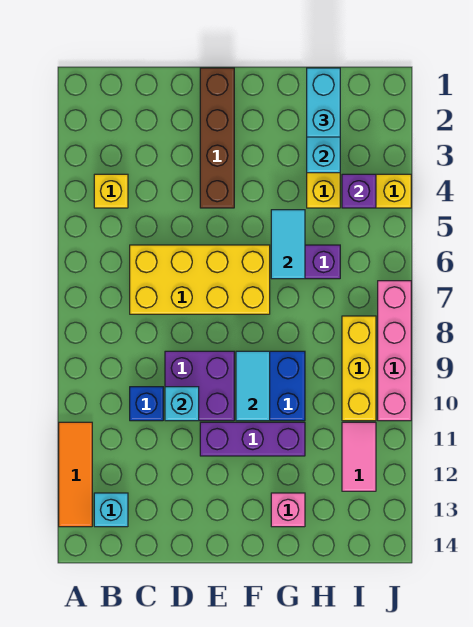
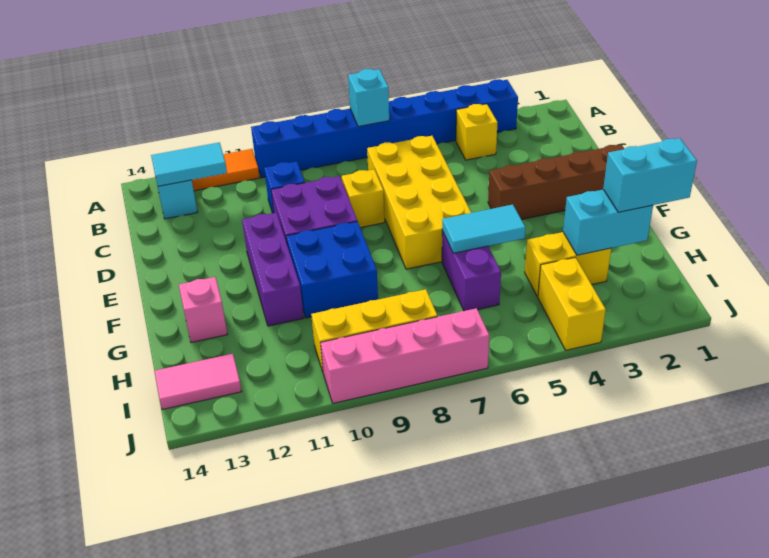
none -> blue 1x8 brick [251,79,518,178]
none -> yellow 1x1 brick [342,170,385,228]
cyan 1x1 brick [165,387,199,421] -> cyan 1x1 brick moved to [348,69,389,127]
cyan 1x2 tile [236,351,270,421] -> cyan 1x2 tile moved to [151,142,227,186]
purple 1x1 brick [342,174,376,208] -> none
pink 1x2 tile [342,422,376,491] -> pink 1x2 tile moved to [155,354,242,410]

